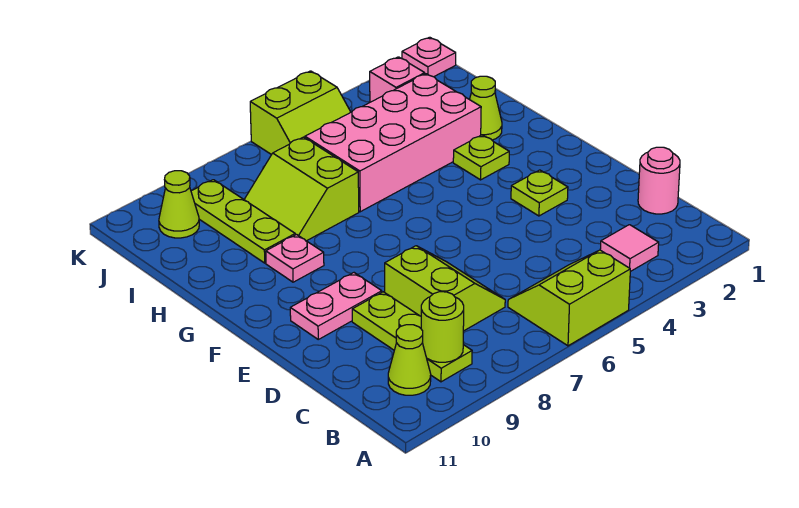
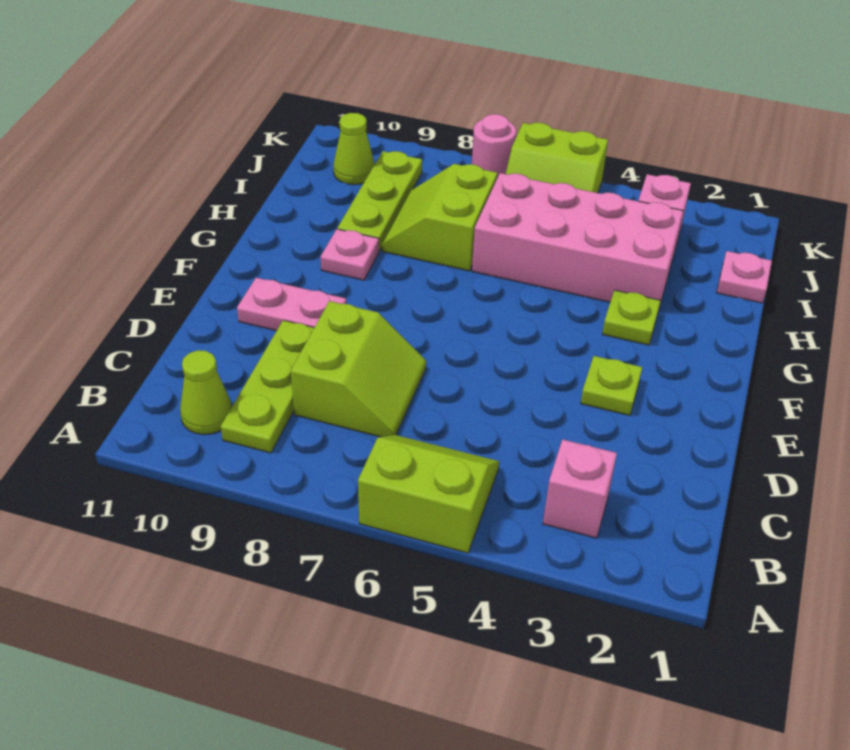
pink 1x1 tile [600,225,659,272] -> pink 1x1 brick [543,439,617,538]
lime 1x1 round brick [421,292,464,362] -> none
pink 1x1 round brick [638,147,680,214] -> pink 1x1 round brick moved to [472,114,516,178]
lime 1x1 cone [469,76,502,140] -> none
pink 1x1 plate [402,37,456,77] -> pink 1x1 plate moved to [717,251,772,303]

